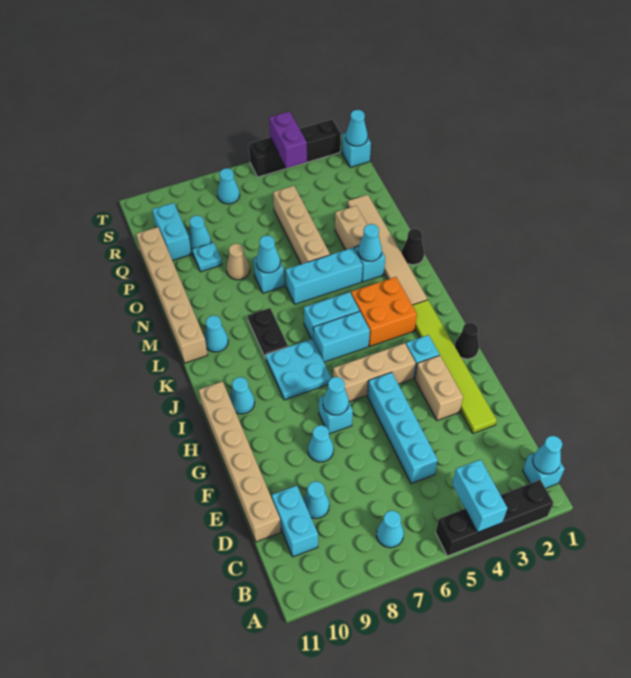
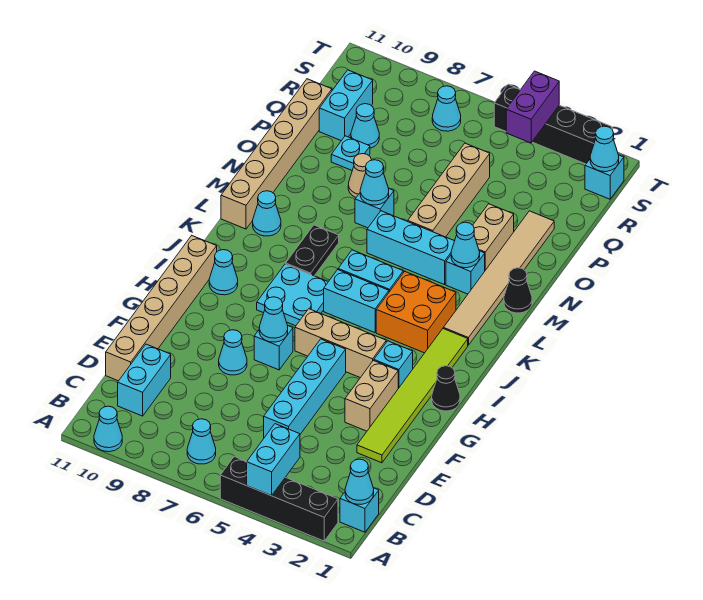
cyan 1x1 cone [304,481,329,518] -> cyan 1x1 cone moved to [94,406,122,452]

